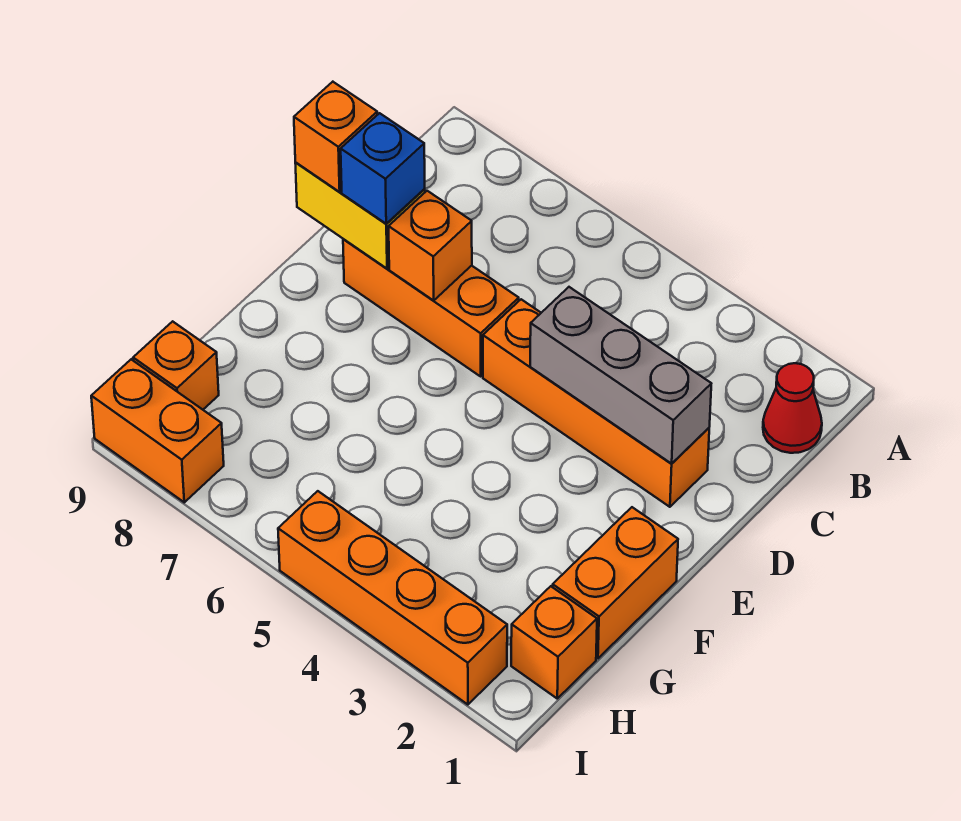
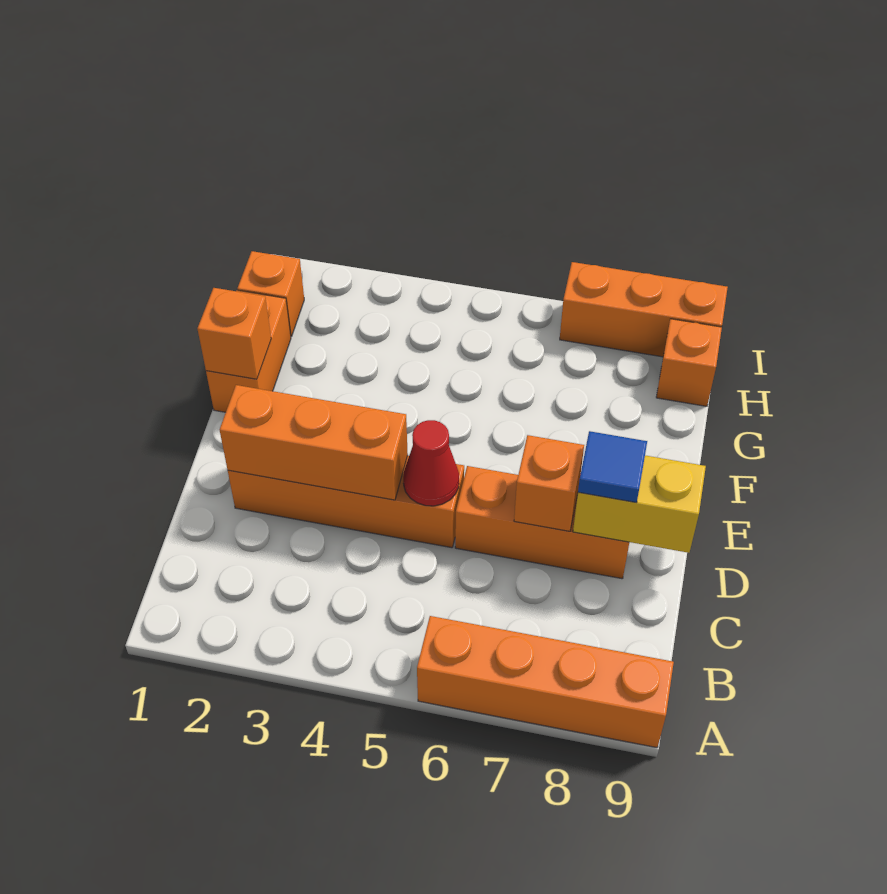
red 1x1 cone [763,363,822,453] -> red 1x1 cone moved to [403,420,459,506]
grey 1x3 brick [530,287,711,464] -> orange 1x3 brick [220,385,408,500]
blue 1x1 brick [341,113,425,224] -> blue 1x1 tile [578,431,647,503]
orange 1x1 brick [294,82,377,192] -> orange 1x1 brick moved to [197,288,271,379]
orange 1x4 brick [278,491,507,705] -> orange 1x4 brick moved to [417,616,674,748]
orange 1x2 brick [91,359,224,502] -> orange 1x3 brick [560,262,728,357]

